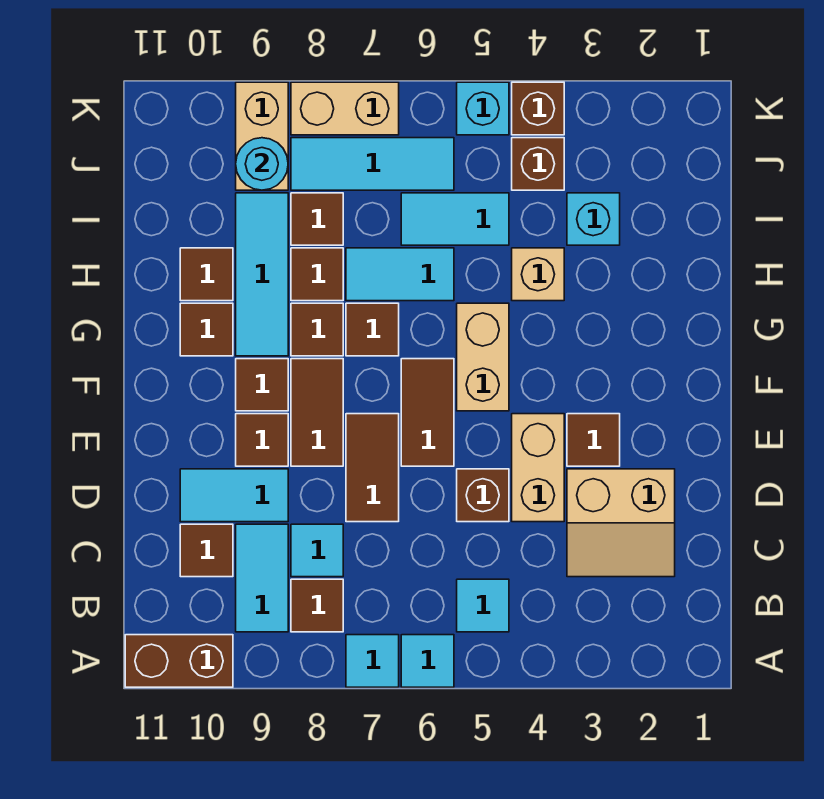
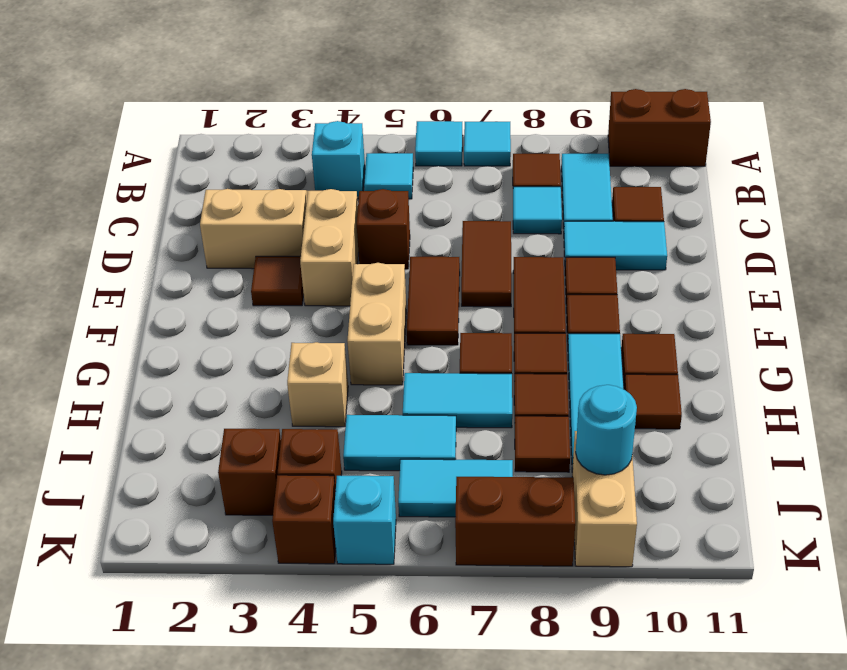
cyan 1x1 brick [567,193,620,245] -> cyan 1x1 brick moved to [312,121,365,199]
none -> brown 1x1 brick [218,429,281,515]
cyan 1x3 tile [291,138,454,190] -> cyan 1x2 tile [398,459,513,517]
tan 1x2 brick [291,82,399,135] -> brown 1x2 brick [455,477,575,566]

